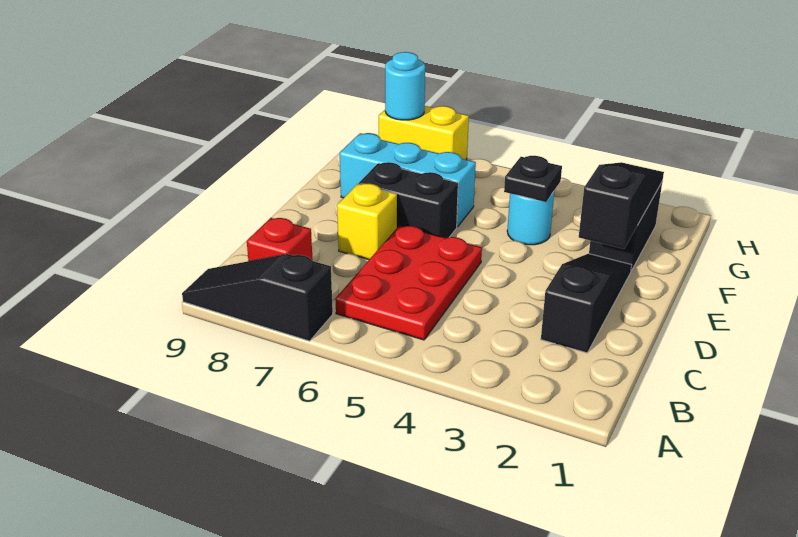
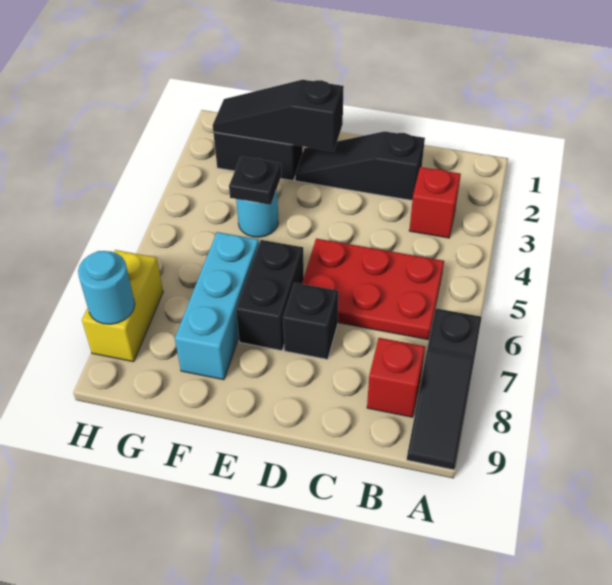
none -> red 1x1 brick [409,167,461,238]
yellow 1x1 brick [337,183,397,259] -> black 1x1 brick [283,283,338,359]

